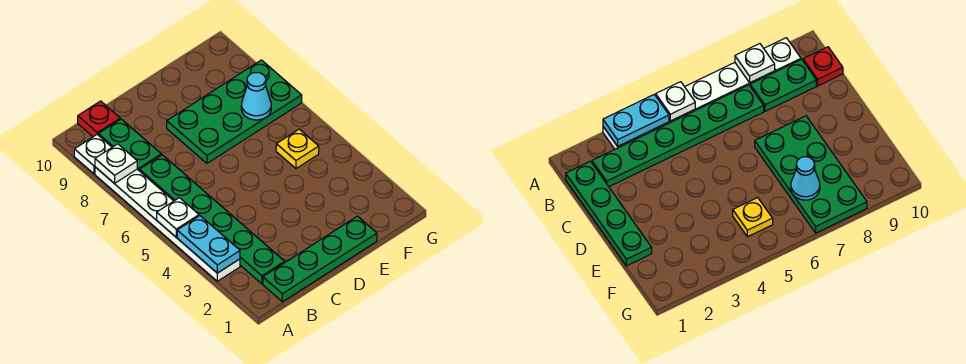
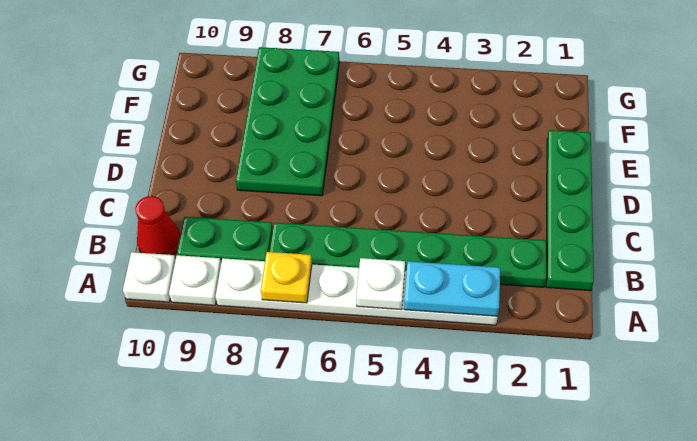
white 1x1 plate [95,144,137,184] -> white 1x1 plate moved to [123,252,176,302]
red 1x1 plate [78,101,120,137] -> red 1x1 cone [135,196,180,255]
yellow 1x1 plate [276,129,319,168] -> yellow 1x1 plate moved to [261,252,312,303]
cyan 1x1 cone [241,73,271,120] -> none

